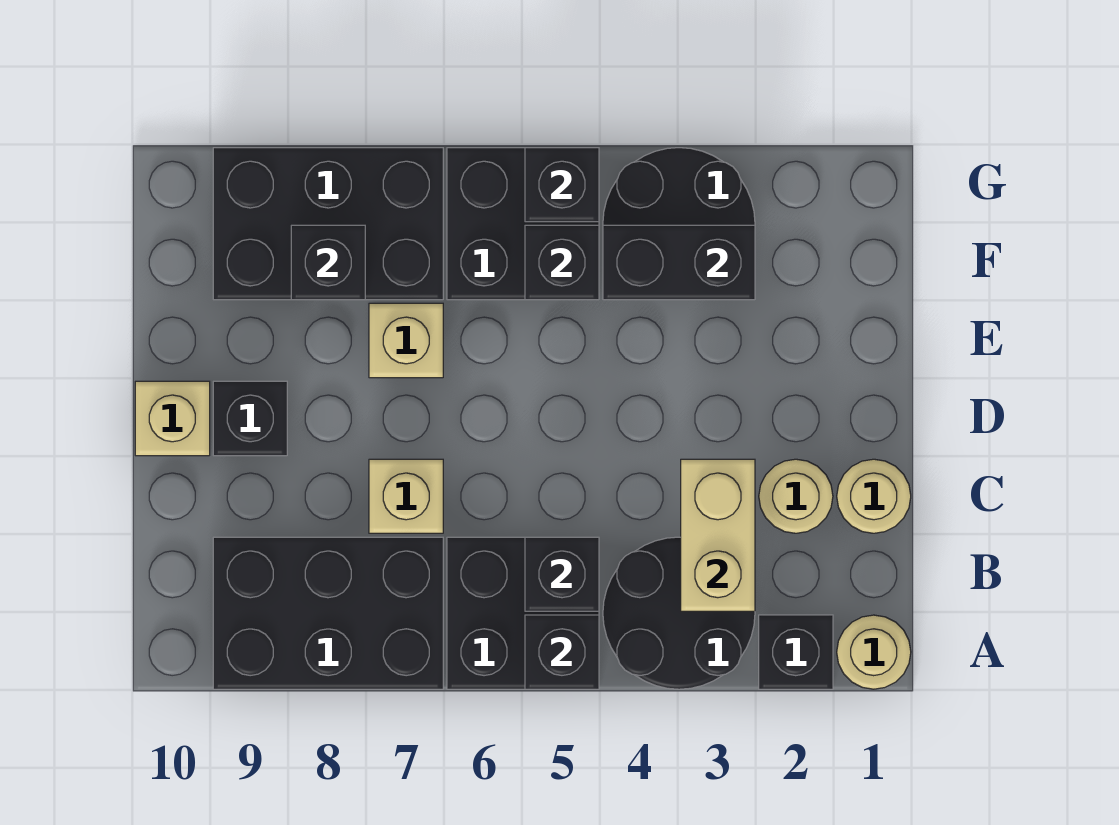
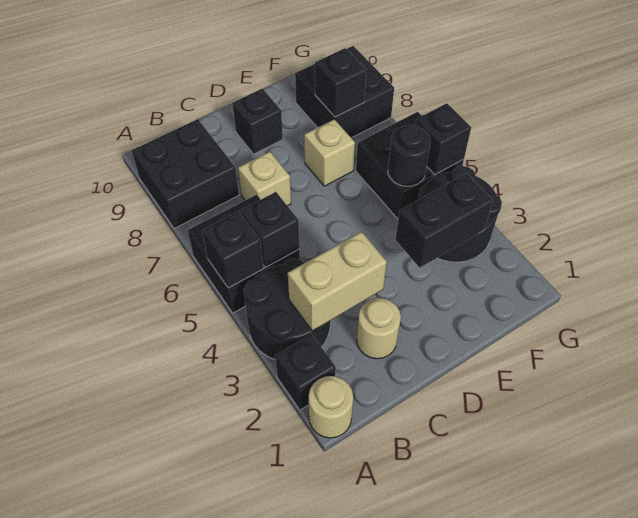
black 2x3 brick [213,537,443,689] -> black 2x2 brick [131,119,239,228]
tan 1x1 round brick [837,459,911,533] -> none
tan 1x1 brick [135,381,210,456] -> none
black 1x2 brick [603,225,755,300] -> black 1x2 brick turned to [395,173,493,268]
black 1x1 brick [525,225,599,300] -> black 1x1 round brick [388,125,431,186]
black 2x3 brick [213,148,443,300] -> black 2x2 brick [295,46,394,138]

